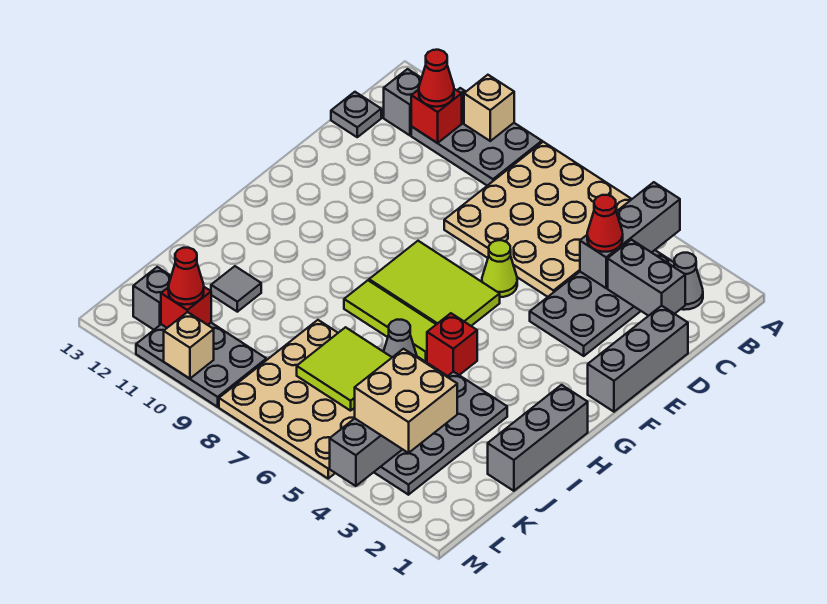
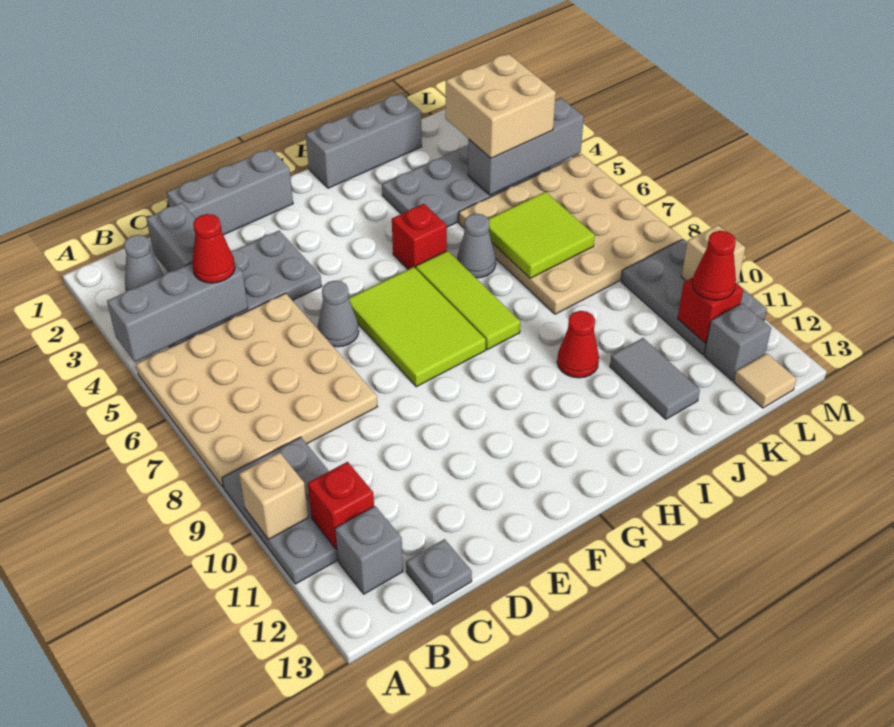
red 1x1 cone [419,50,454,107] -> red 1x1 cone moved to [557,311,599,378]
lime 1x1 cone [482,240,517,297] -> grey 1x1 cone [318,281,359,347]
grey 1x1 tile [211,266,261,312] -> grey 1x2 tile [610,338,700,419]
none -> tan 1x1 tile [734,354,796,408]

